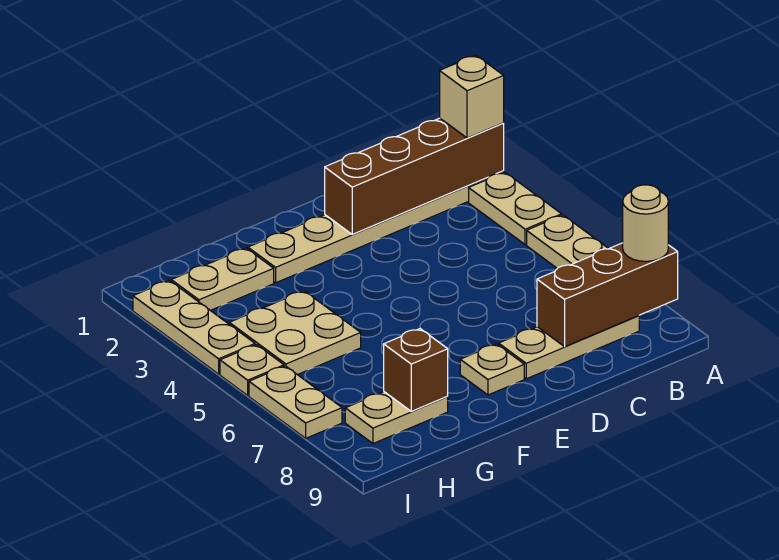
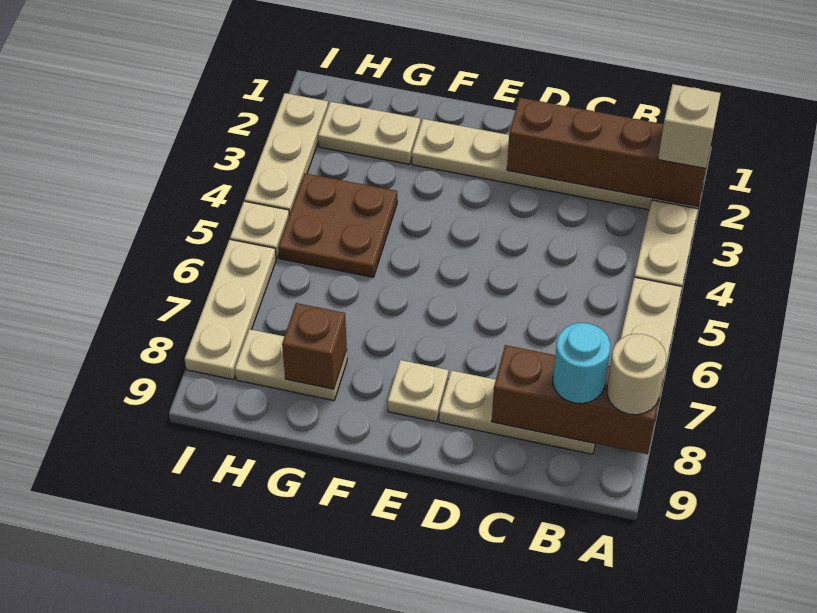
none -> cyan 1x1 round brick [553,323,610,404]
tan 2x2 plate [229,291,361,375] -> brown 2x2 plate [278,173,397,277]
tan 1x2 plate [249,366,342,438] -> tan 1x3 plate [185,239,276,380]

